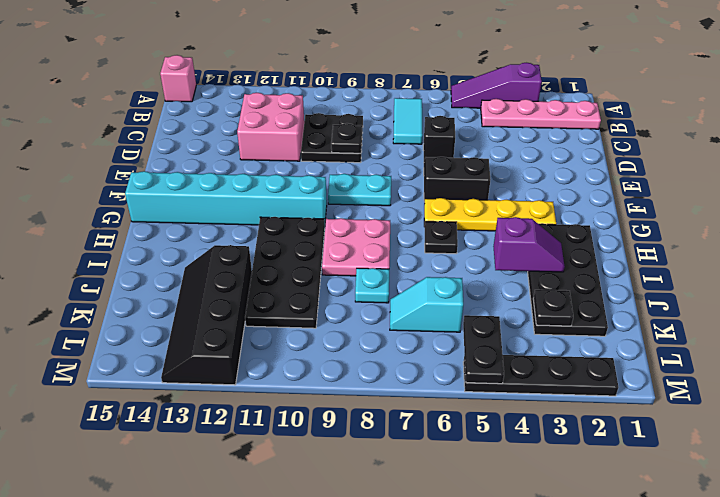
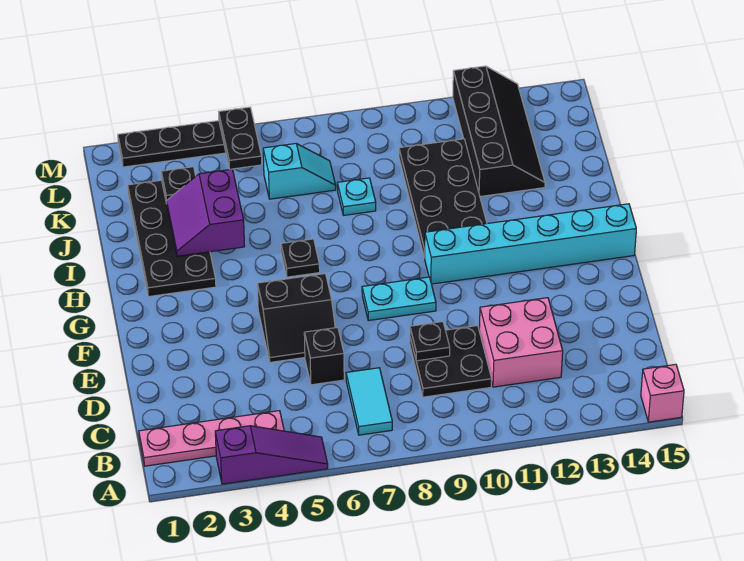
yellow 1x4 plate [424,198,556,231] -> none
pink 2x2 plate [322,218,390,276] -> none
purple 1x2 slope [493,217,565,272] -> purple 2x2 slope [167,169,245,256]

